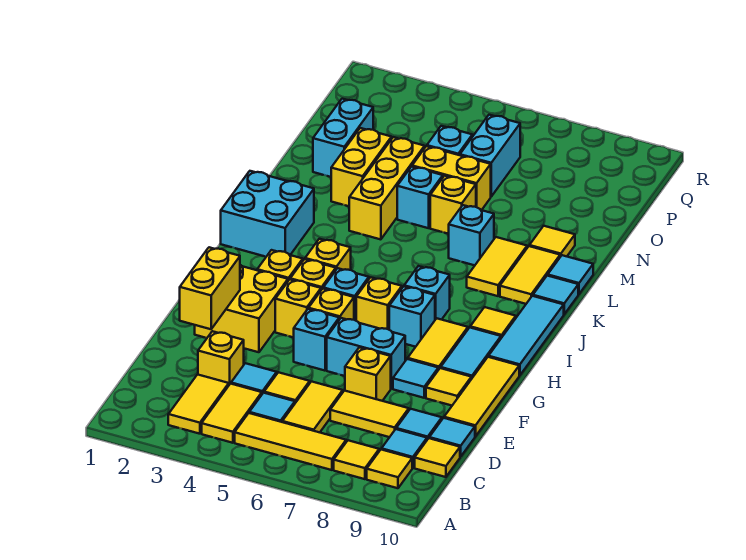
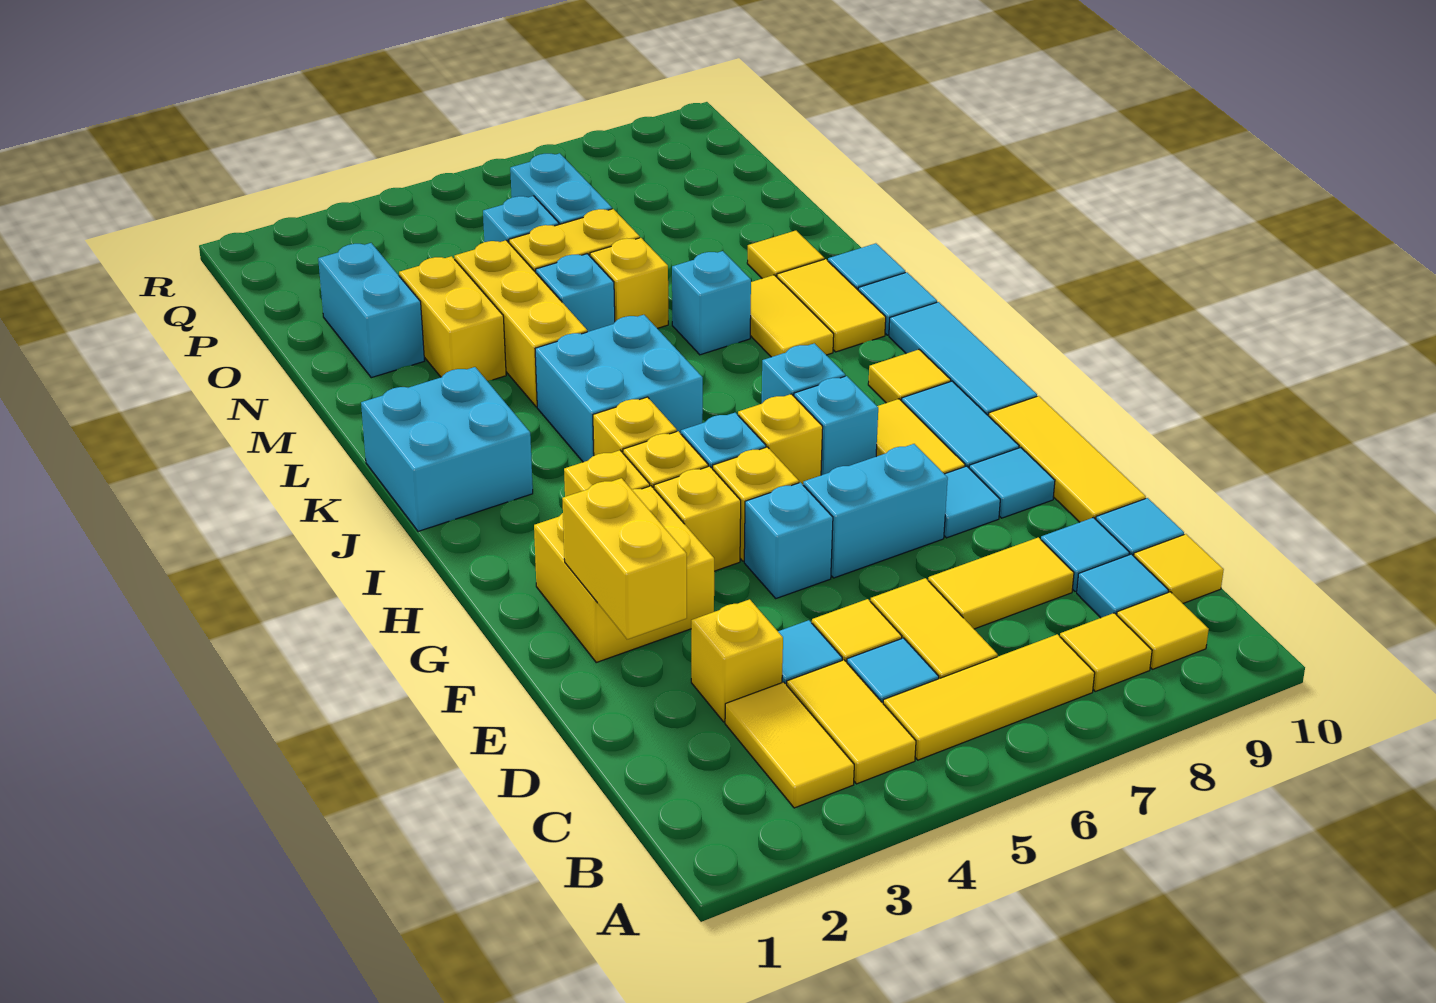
yellow 1x1 brick [345,347,391,401] -> none
yellow 1x1 tile [426,368,471,406] -> cyan 1x1 tile [969,448,1055,518]
none -> cyan 2x2 brick [535,315,703,462]

